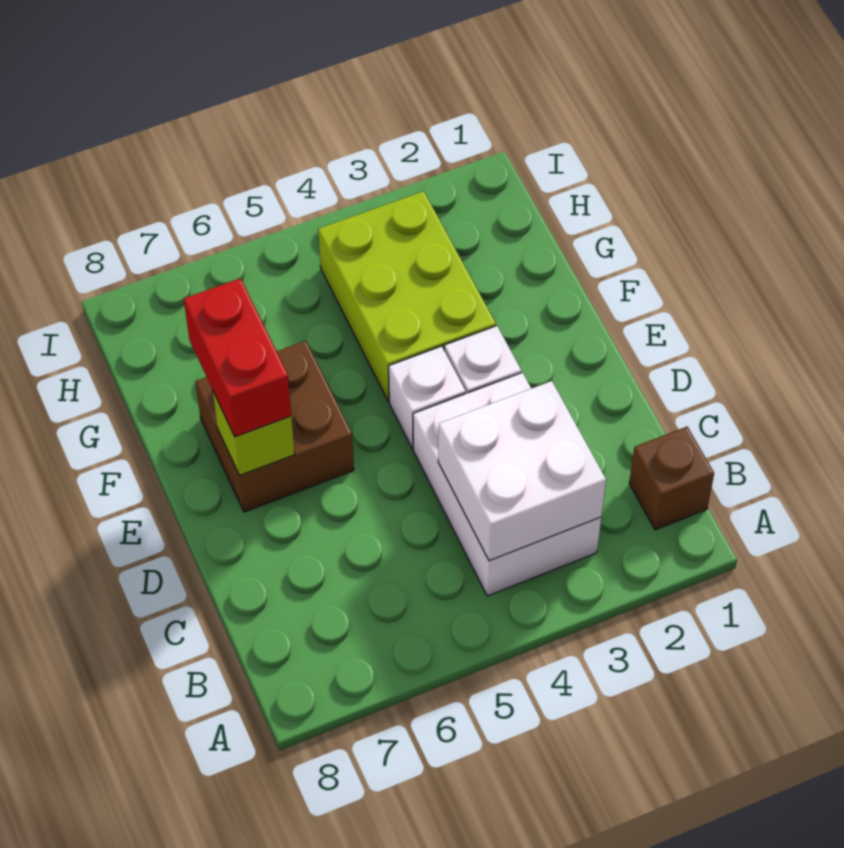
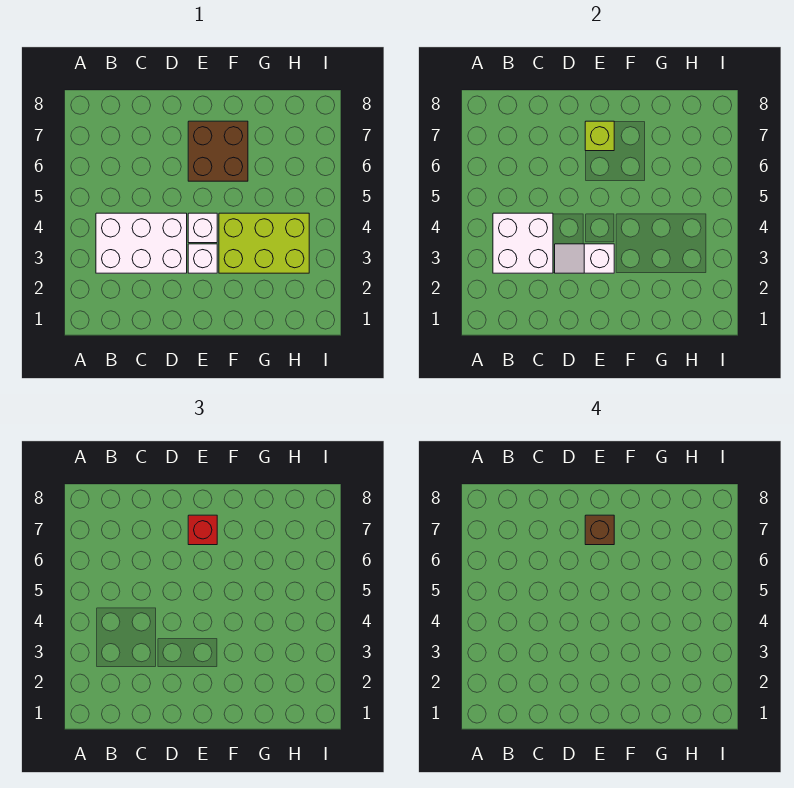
brown 1x1 brick [629,427,714,530] -> brown 1x1 brick moved to [585,515,614,545]
none -> white 1x2 slope [555,244,614,273]
red 1x2 brick [184,278,291,437] -> red 1x1 brick [188,515,217,545]

